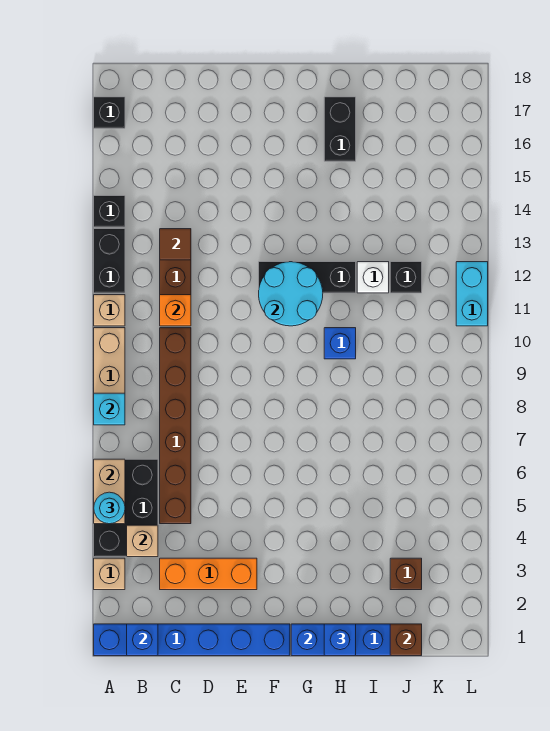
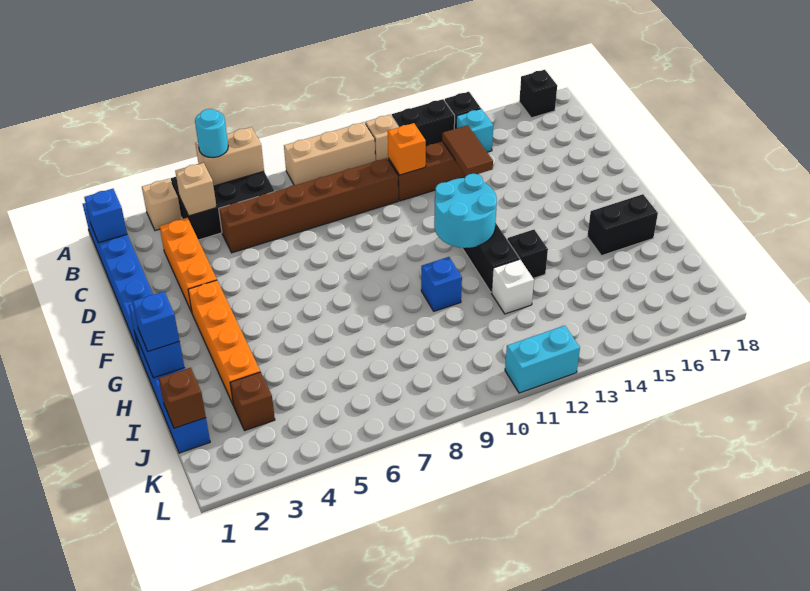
cyan 1x1 brick [94,393,125,425] -> cyan 1x1 brick moved to [456,109,493,152]
brown 1x1 tile [160,229,191,260] -> brown 1x2 tile [442,125,493,176]
none -> orange 1x4 brick [188,280,260,406]
black 1x1 brick [390,262,422,293] -> black 1x1 brick moved to [507,230,548,278]

